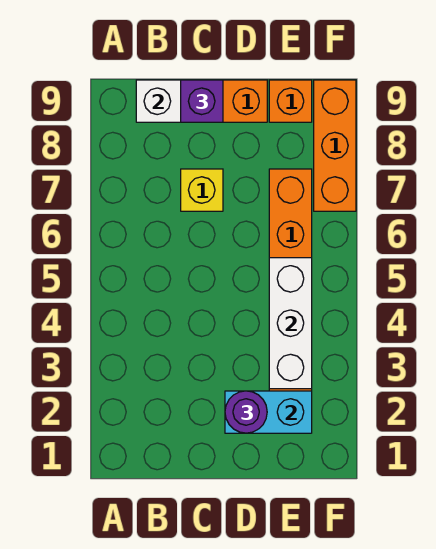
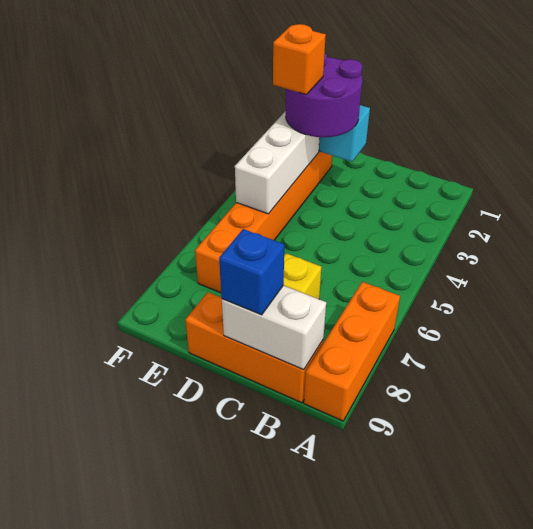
purple 1x1 brick [181,80,223,122] -> blue 1x1 brick [219,229,284,315]
purple 1x1 round brick [225,391,267,433] -> purple 2x2 round brick [286,53,362,137]
orange 1x1 brick [269,80,312,122] -> orange 1x1 brick moved to [273,24,326,95]
orange 1x3 brick [314,80,356,211] -> orange 1x3 brick moved to [304,282,400,421]

